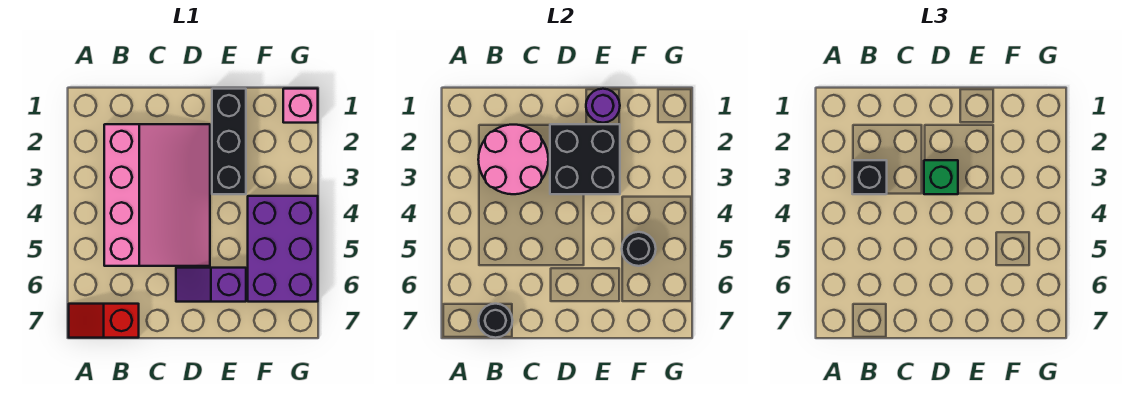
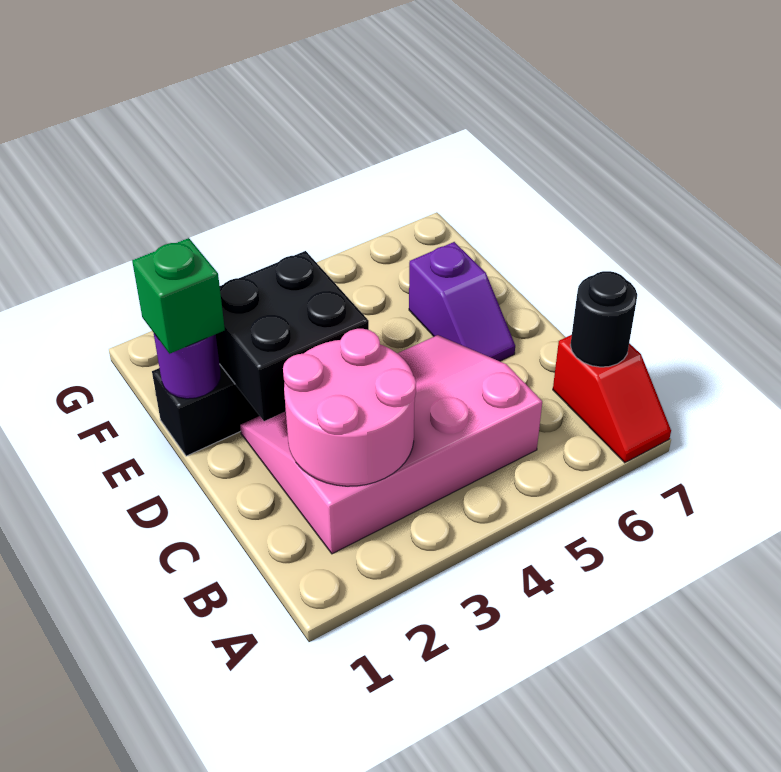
black 1x1 brick [852,160,887,194] -> none
green 1x1 brick [924,160,958,194] -> green 1x1 brick moved to [132,238,225,354]
purple 2x3 brick [248,196,318,302] -> none
black 1x1 round brick [622,232,656,266] -> none
pink 1x1 brick [283,89,318,123] -> none

